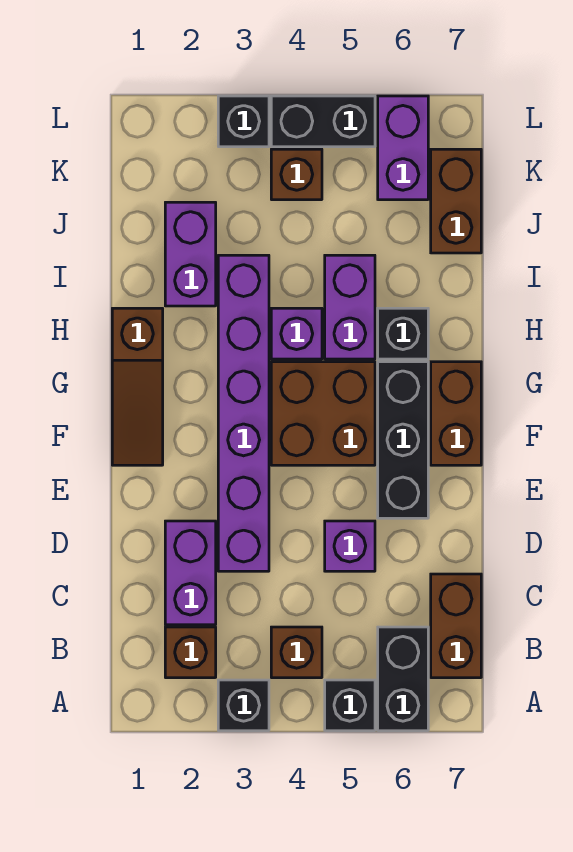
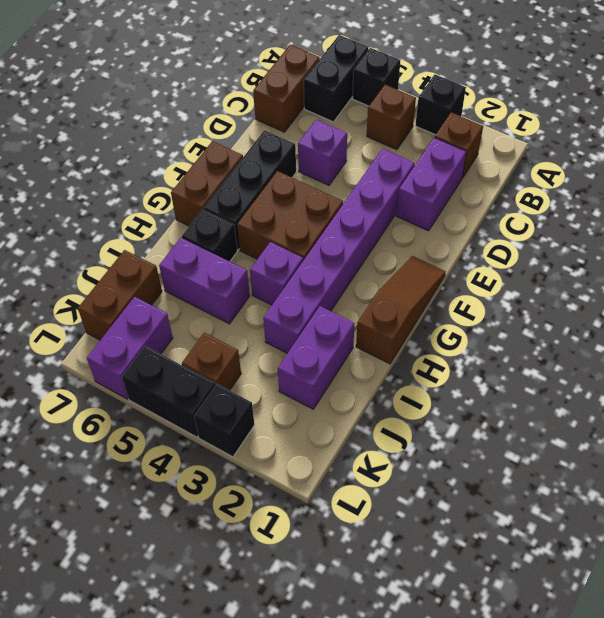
purple 1x2 brick [325,255,375,359] -> purple 1x2 brick turned to [159,238,250,324]

